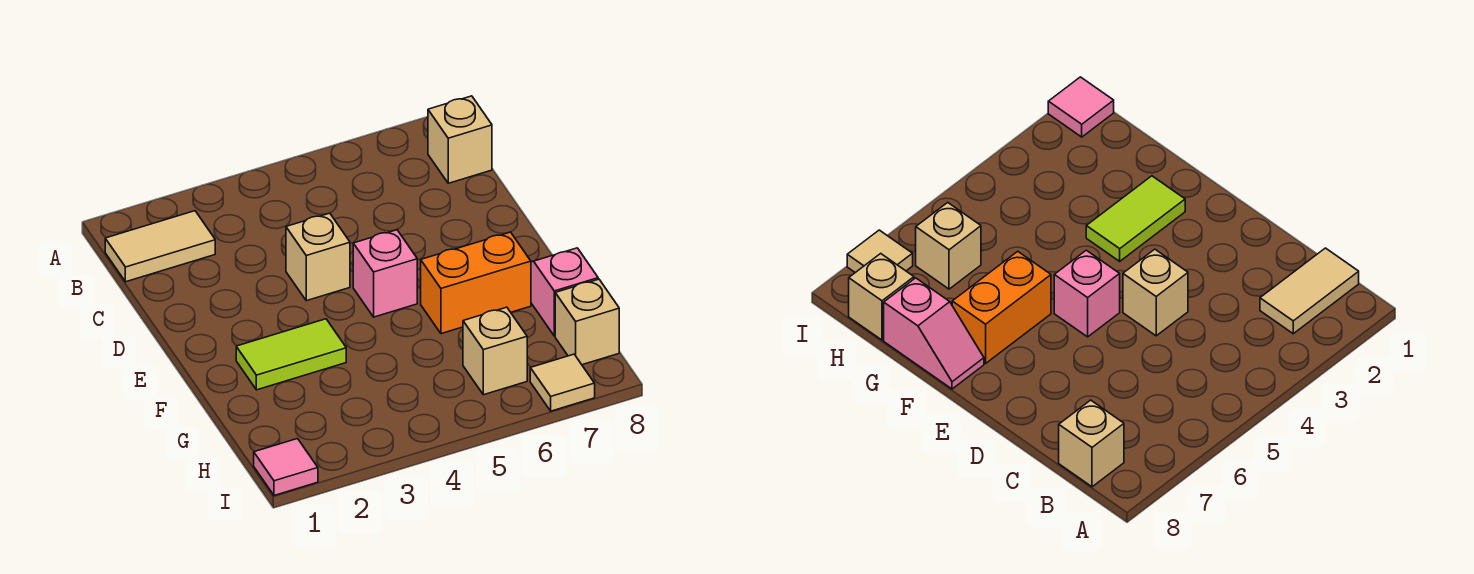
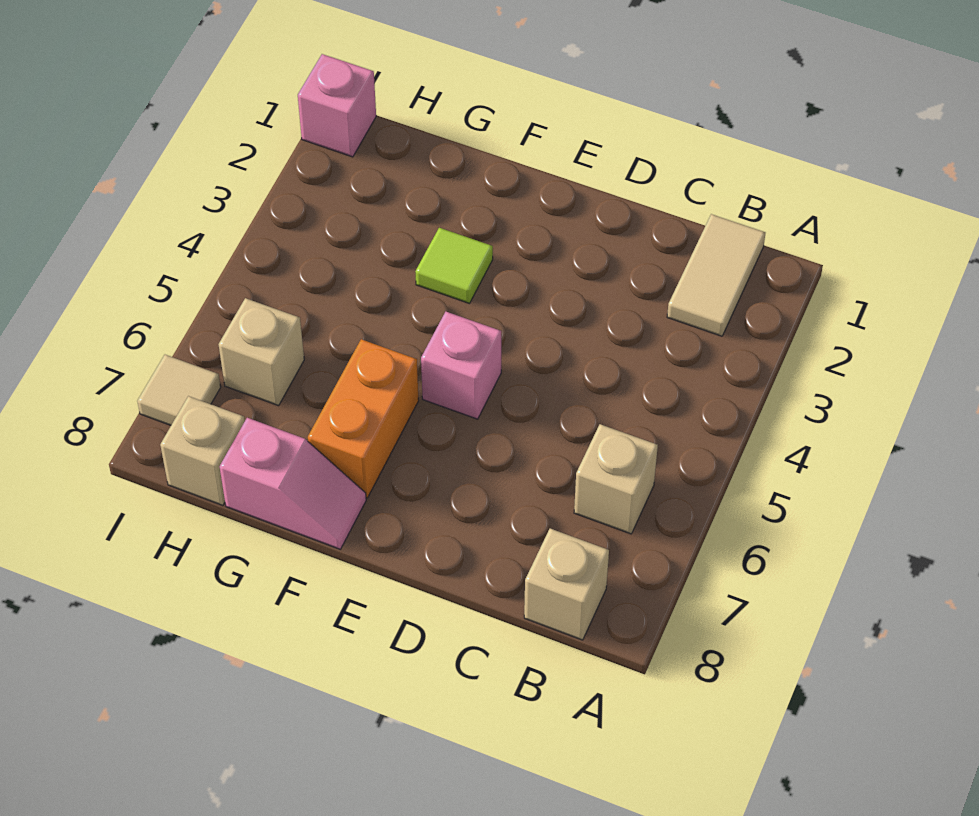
tan 1x1 brick [286,213,350,301] -> tan 1x1 brick moved to [574,424,658,534]
lime 1x2 tile [236,319,346,390] -> lime 1x1 tile [415,228,493,303]
pink 1x1 tile [254,439,318,496] -> pink 1x1 brick [298,54,376,157]

